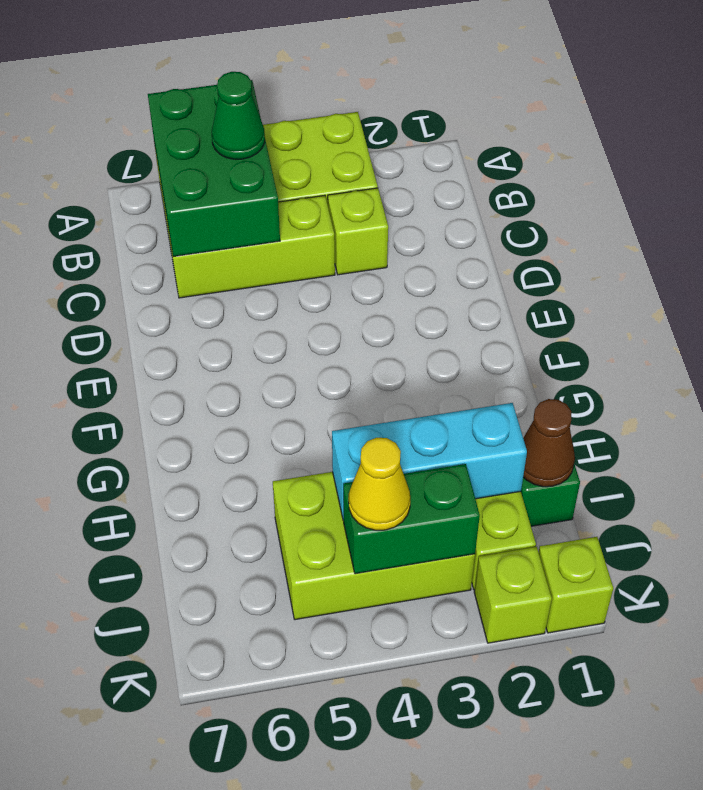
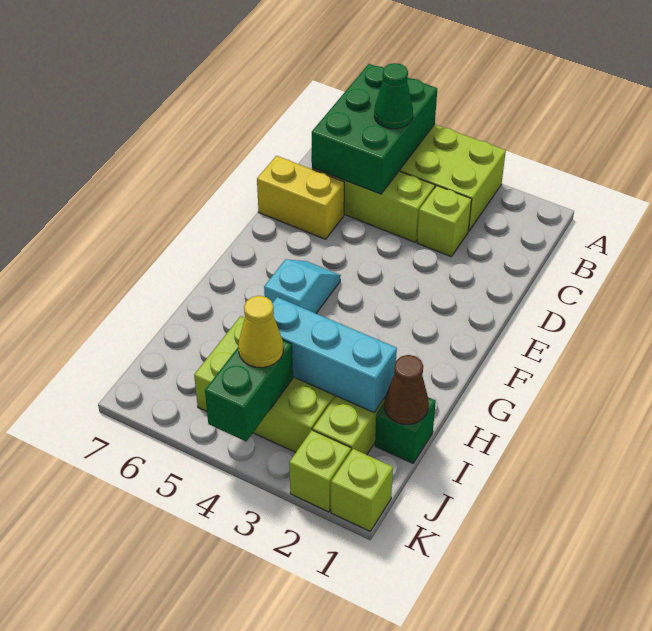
none -> yellow 1x2 brick [257,156,344,239]
none -> cyan 1x2 slope [264,259,341,313]
green 1x2 brick [343,464,480,574] -> green 1x2 brick turned to [205,340,293,441]

